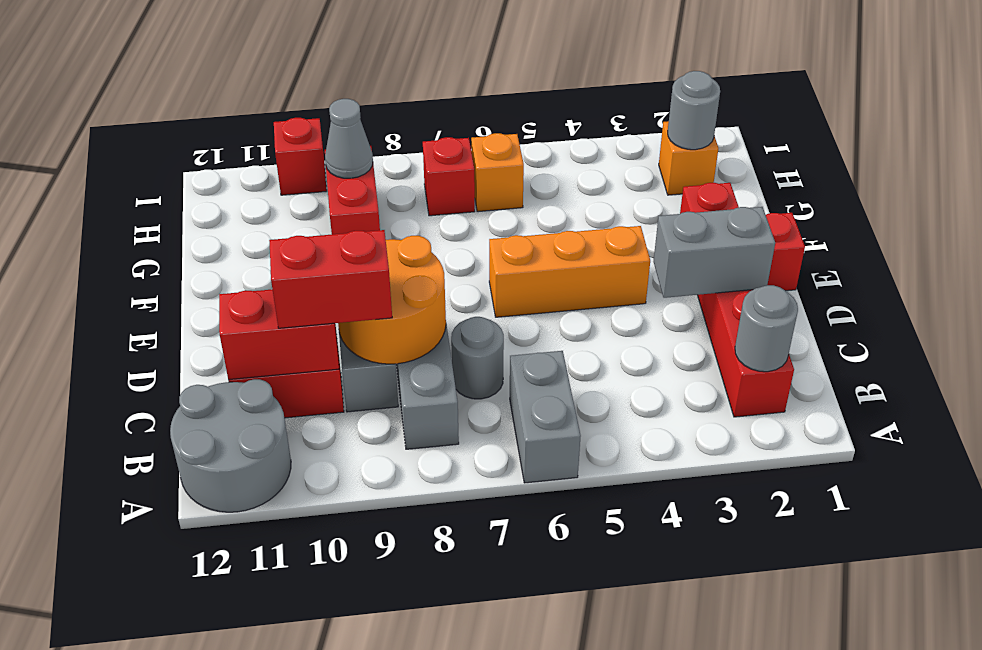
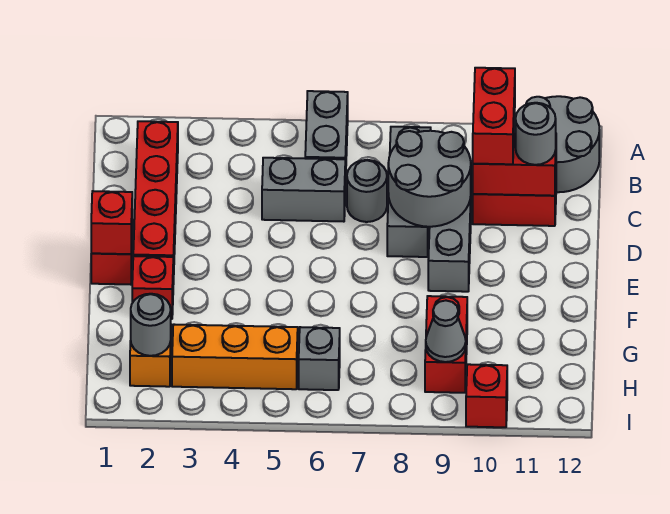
grey 1x1 round brick [735,285,798,372] -> grey 1x1 round brick moved to [516,103,556,165]
orange 2x2 round brick [338,236,446,364] -> grey 2x2 round brick [388,131,471,227]
red 1x2 brick [269,230,392,328] -> red 1x2 brick turned to [473,68,515,164]
grey 1x2 brick [654,207,775,298] -> grey 1x2 brick moved to [262,158,345,222]
orange 1x3 brick [489,226,650,317] -> orange 1x3 brick moved to [172,324,298,389]
orange 1x1 brick [471,133,524,212] -> grey 1x1 brick [299,327,340,390]
red 1x1 brick [423,137,475,216] -> red 1x1 brick moved to [91,191,132,254]

